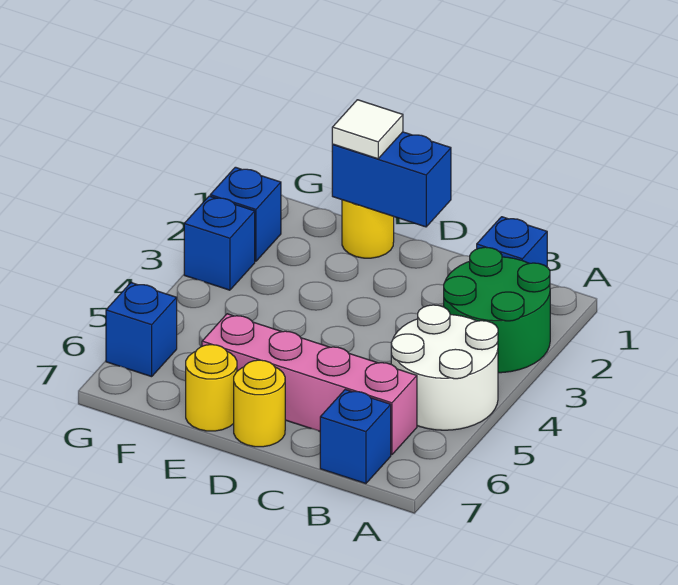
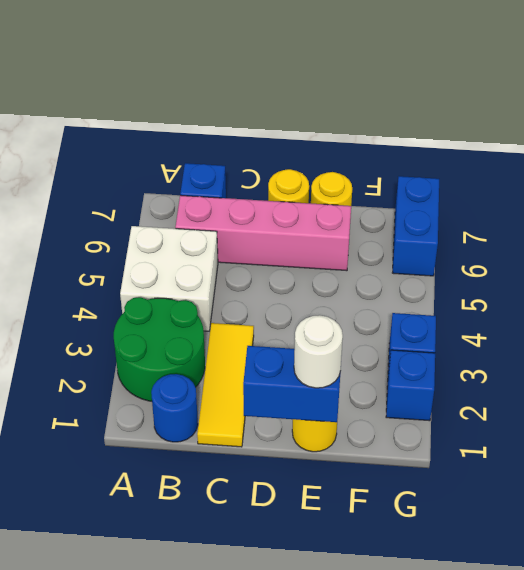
white 2x2 round brick [391,305,498,430] -> white 2x2 brick [120,226,218,331]
blue 1x1 brick [477,217,547,267] -> blue 1x1 round brick [151,374,198,442]
none -> yellow 1x3 tile [197,323,254,447]
white 1x1 tile [332,100,403,159] -> white 1x1 round brick [294,315,343,388]
blue 1x1 brick [106,283,177,377] -> blue 1x2 brick [393,176,439,276]

